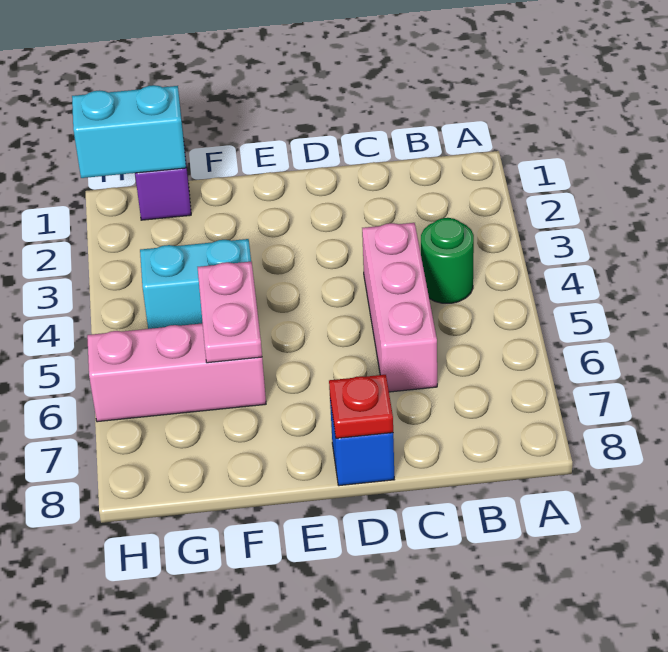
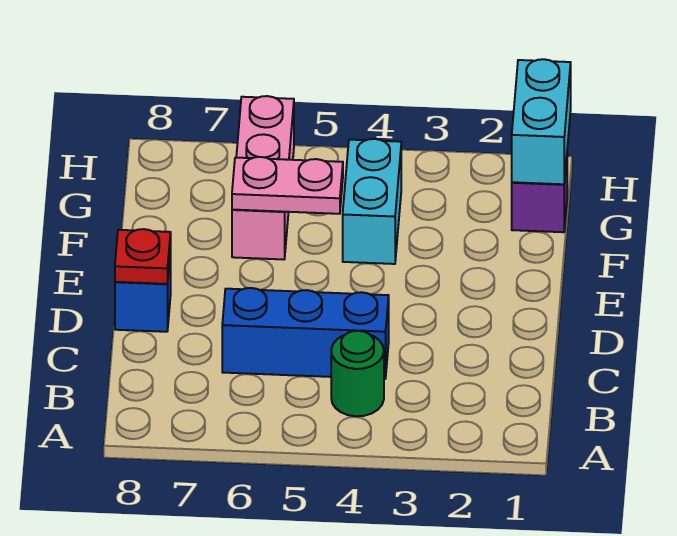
pink 1x3 brick [362,223,437,392] -> blue 1x3 brick [222,288,389,379]

